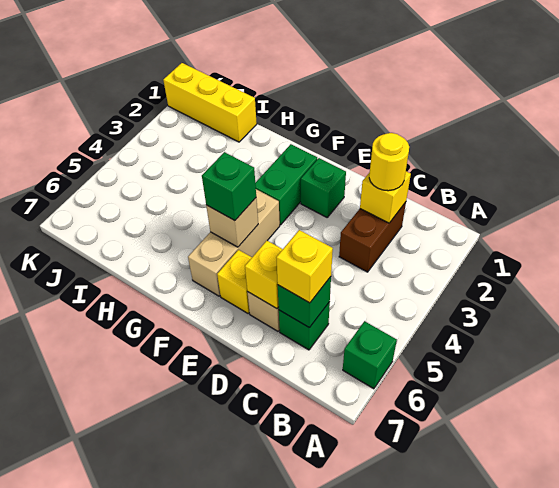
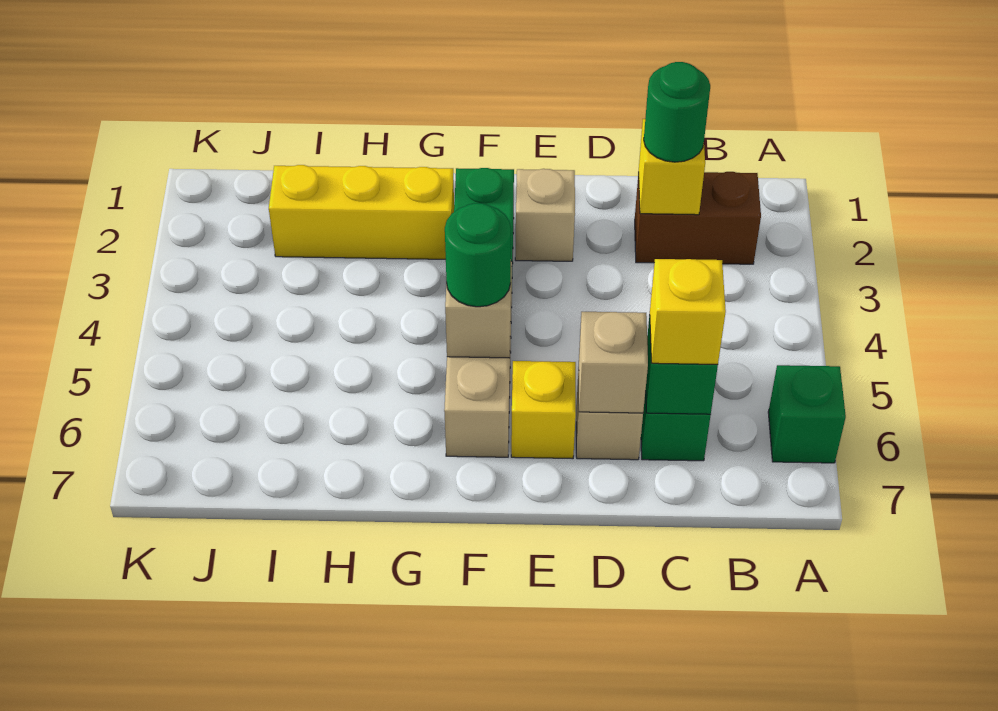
brown 1x2 brick [339,202,406,272] -> brown 1x2 brick turned to [635,172,761,264]
yellow 1x1 round brick [369,133,409,191] -> green 1x1 round brick [644,62,710,162]
yellow 1x1 brick [245,241,283,309] -> tan 1x1 brick [579,312,648,413]
green 1x1 brick [301,158,346,217] -> tan 1x1 brick [515,169,575,261]
green 1x1 brick [202,152,256,221] -> green 1x1 round brick [445,203,511,307]
yellow 1x3 brick [163,63,257,142] -> yellow 1x3 brick moved to [269,165,454,259]

